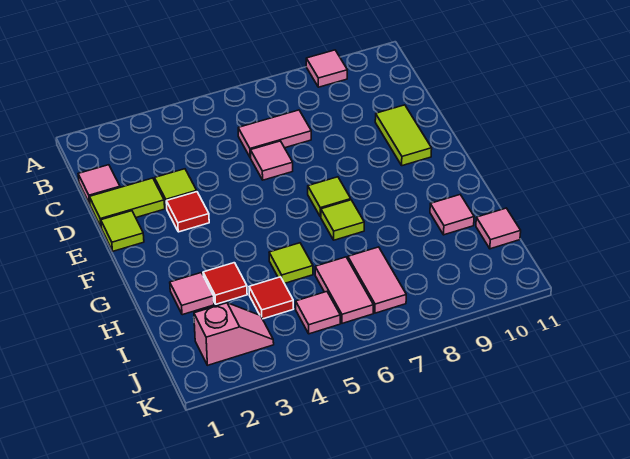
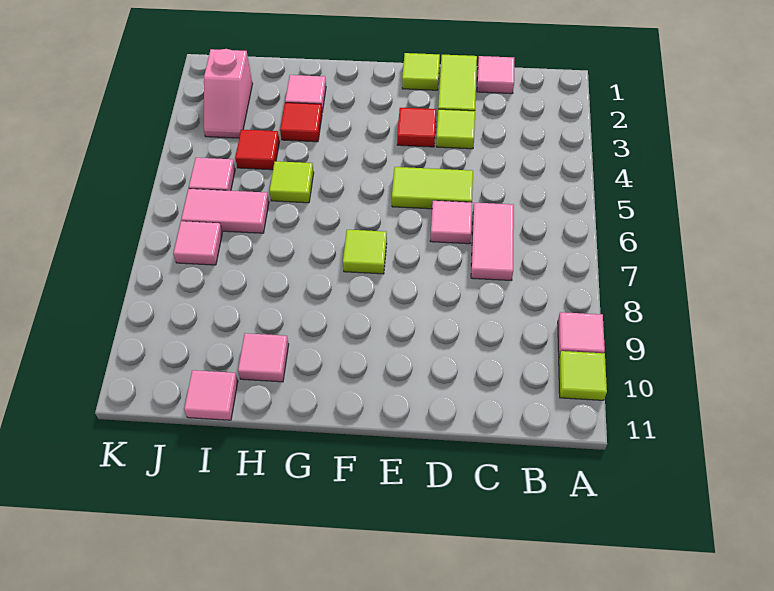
lime 1x2 tile [375,105,432,166] -> lime 1x2 tile moved to [392,167,473,209]
lime 1x1 tile [321,200,364,240] -> lime 1x1 tile moved to [559,351,607,400]
pink 1x2 tile [348,247,406,313] -> pink 1x1 tile [173,221,222,265]

